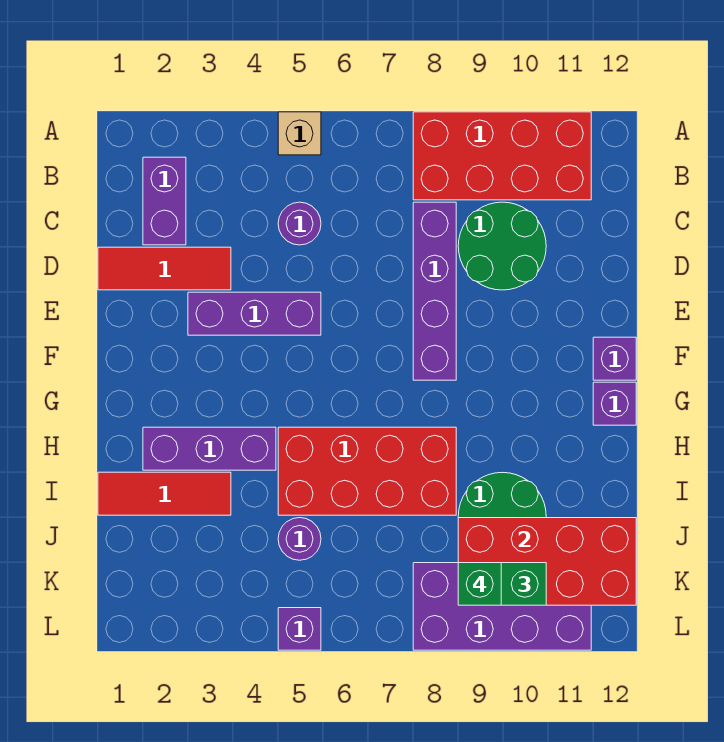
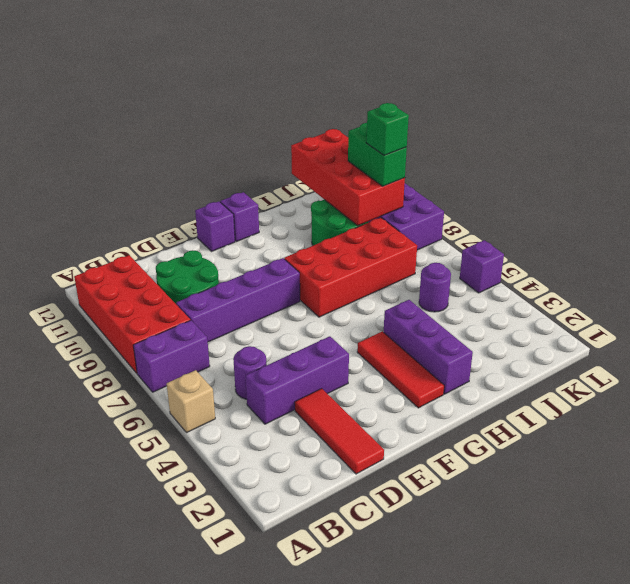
purple 1x2 brick [143,157,186,245] -> purple 1x2 brick moved to [133,320,210,392]
purple 1x3 brick [188,292,321,335] -> purple 1x3 brick turned to [246,336,349,424]
red 2x4 brick [278,427,456,515] -> red 2x4 brick turned to [284,218,417,317]
red 1x3 tile [98,472,231,515] -> red 1x3 tile moved to [357,331,444,408]

